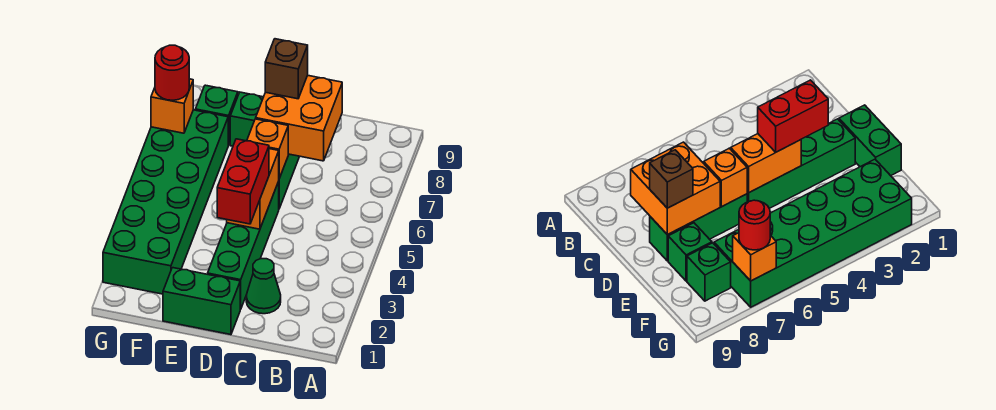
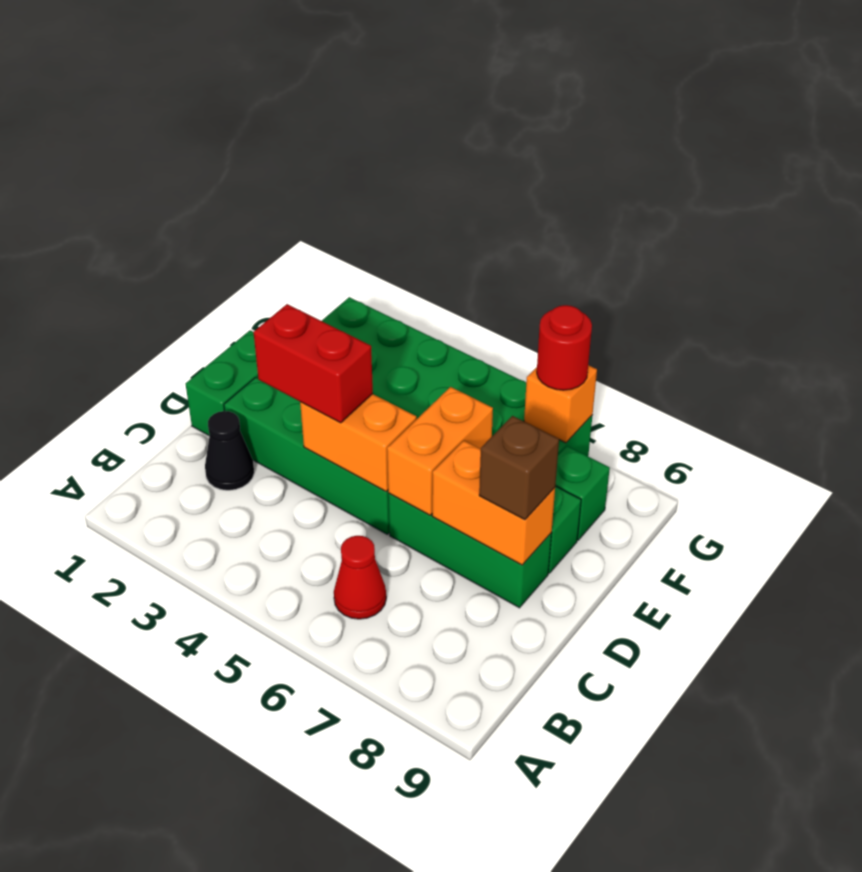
none -> red 1x1 cone [334,536,386,619]
green 1x1 cone [246,259,281,314] -> black 1x1 cone [205,411,254,490]
orange 2x2 brick [256,75,342,161] -> orange 1x2 brick [432,441,555,565]
orange 1x1 brick [247,119,288,178] -> orange 1x2 brick [387,387,493,515]

